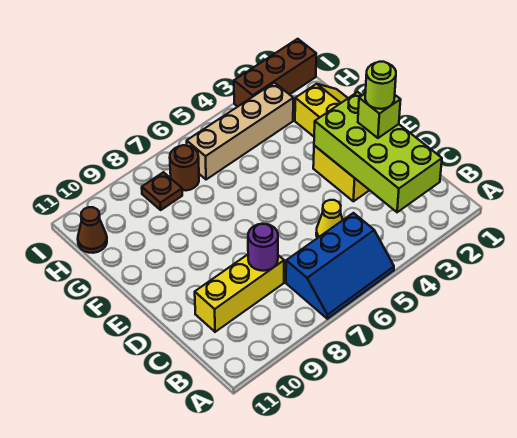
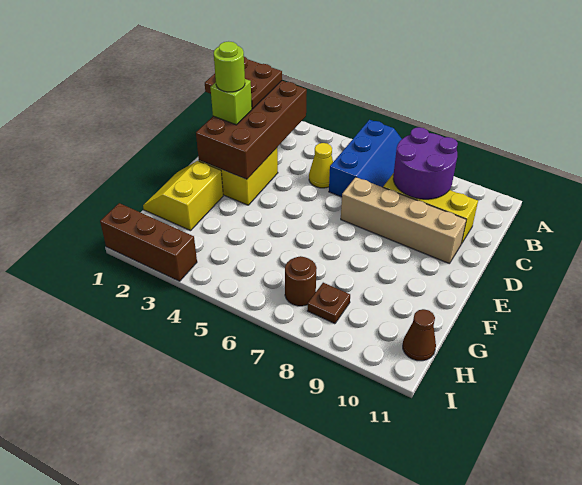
blue 2x3 slope [286,213,394,319] -> blue 2x3 slope turned to [329,120,402,197]
none -> brown 2x2 plate [205,57,282,109]
lime 2x4 brick [314,92,442,212] -> brown 2x4 brick [196,81,307,179]
purple 1x1 round brick [248,224,278,271] -> purple 2x2 round brick [393,127,458,199]
tan 1x4 brick [187,83,293,180] -> tan 1x4 brick moved to [341,177,466,264]

